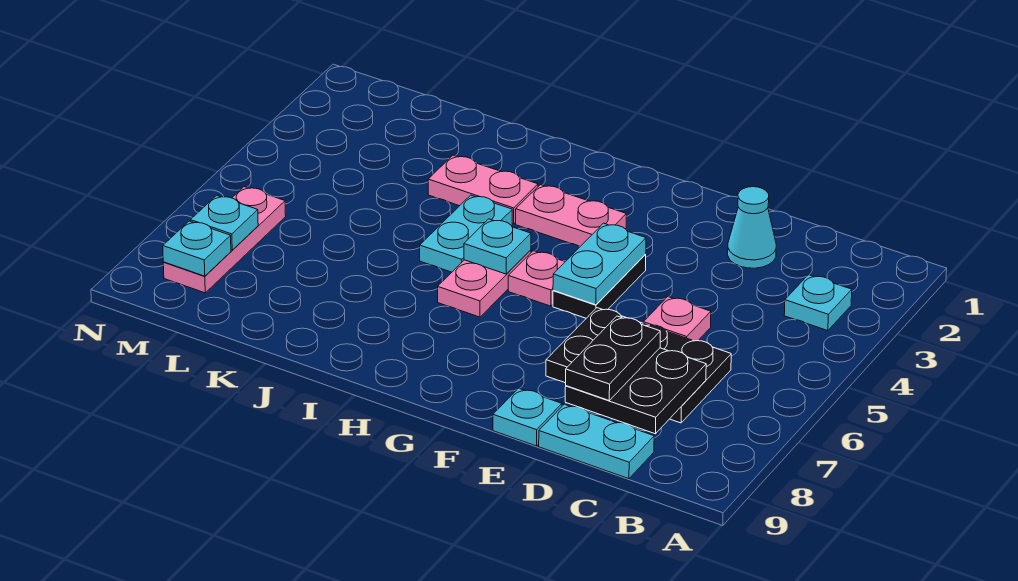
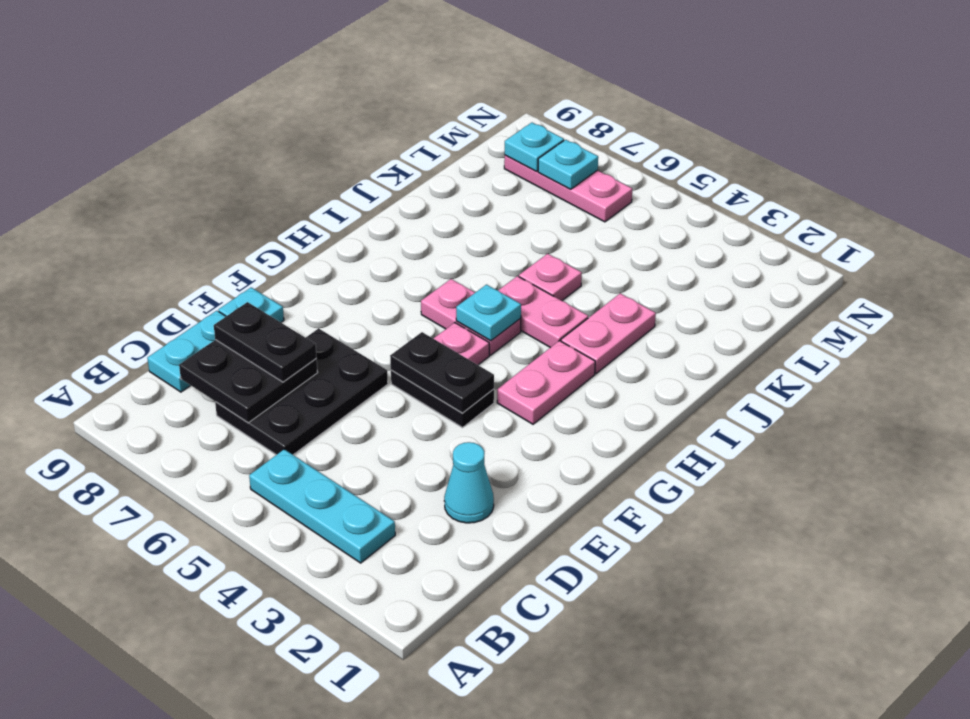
cyan 1x1 plate [784,275,852,331] -> cyan 1x3 plate [249,449,395,563]
pink 1x1 plate [643,297,711,341] -> pink 1x1 plate moved to [519,254,582,301]
cyan 1x2 plate [553,223,646,305] -> black 1x2 plate [390,332,494,413]
cyan 1x2 plate [420,195,512,272] -> pink 1x2 plate [498,276,588,348]

